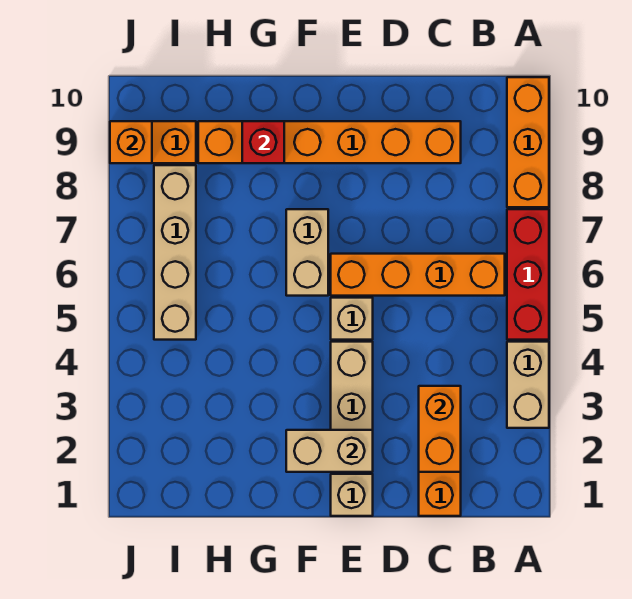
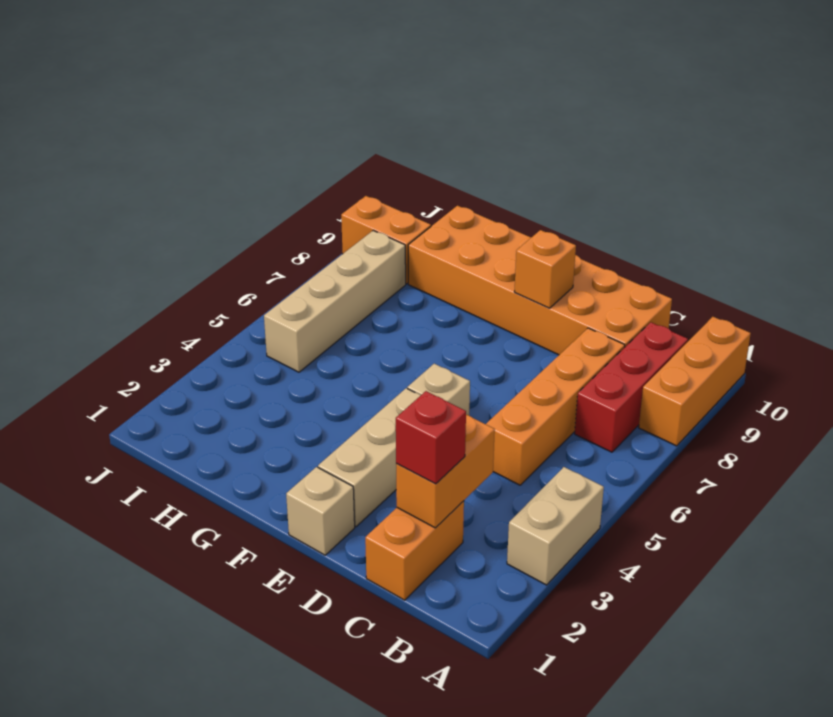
red 1x3 brick [507,209,549,340] -> red 1x3 brick moved to [575,322,688,452]
orange 1x4 brick [331,254,505,296] -> orange 1x4 brick turned to [486,328,625,485]
orange 1x6 brick [198,121,461,163] -> orange 2x6 brick [408,206,672,355]
tan 1x2 brick [286,430,373,472] -> none
tan 1x2 brick [286,209,328,296] -> none
red 1x1 brick [242,121,284,163] -> red 1x1 brick moved to [396,391,466,484]
orange 1x1 brick [110,121,152,163] -> orange 1x1 brick moved to [515,230,576,308]

